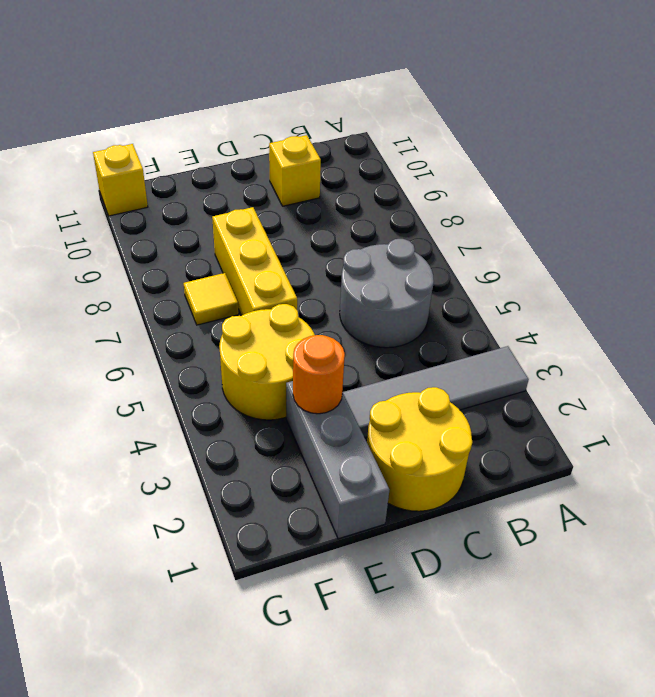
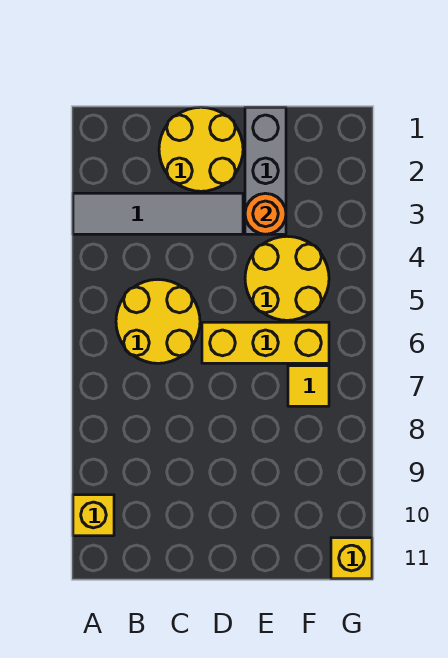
grey 2x2 round brick [340,239,434,348] -> yellow 2x2 round brick [116,280,200,363]
yellow 1x1 brick [269,135,321,206] -> yellow 1x1 brick moved to [73,495,114,536]
yellow 1x3 brick [212,207,297,315] -> yellow 1x3 brick turned to [202,322,329,363]

